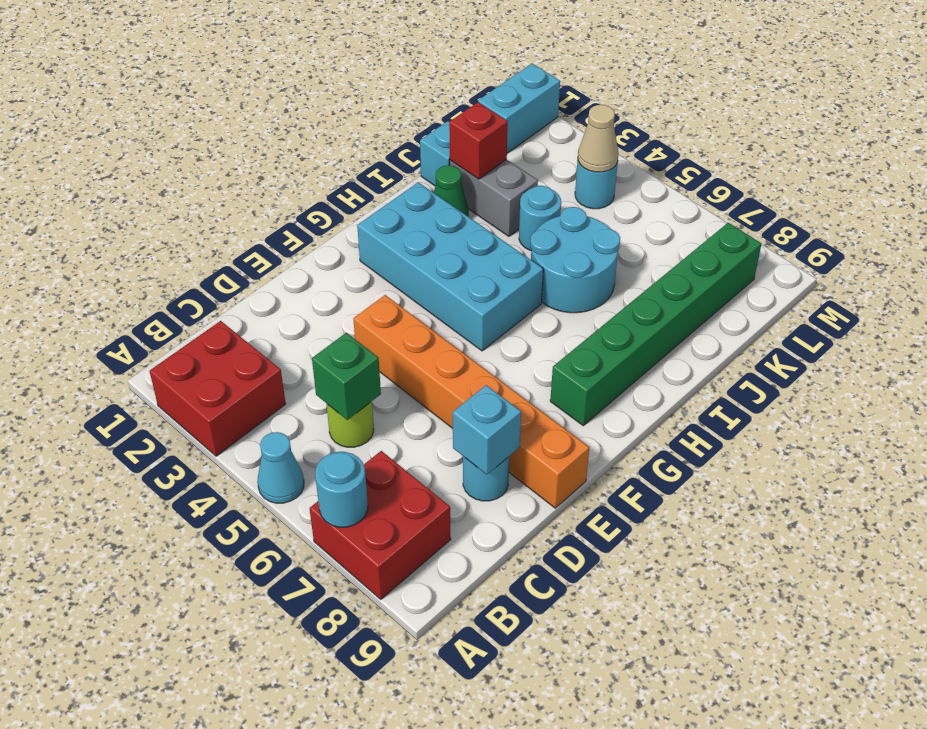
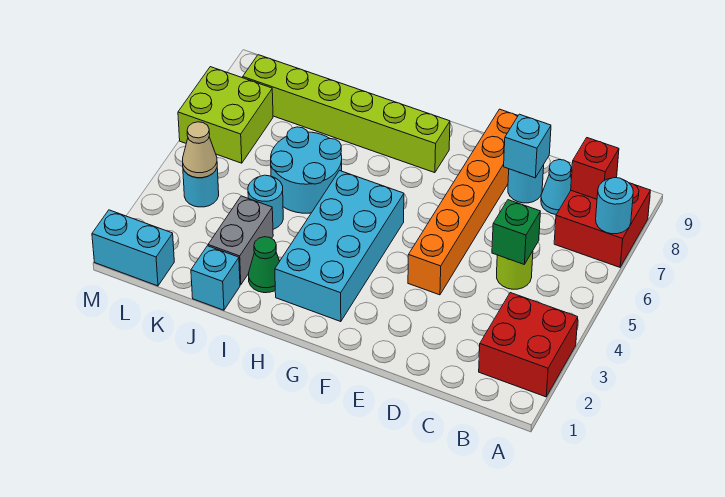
cyan 1x1 cone [257,432,304,503] -> cyan 1x1 cone moved to [541,160,571,214]
green 1x6 brick [550,223,761,426] -> lime 1x6 brick [243,55,450,173]
red 1x1 brick [449,102,508,179] -> red 1x1 brick moved to [571,138,619,199]
none -> lime 2x2 brick [178,67,273,163]

